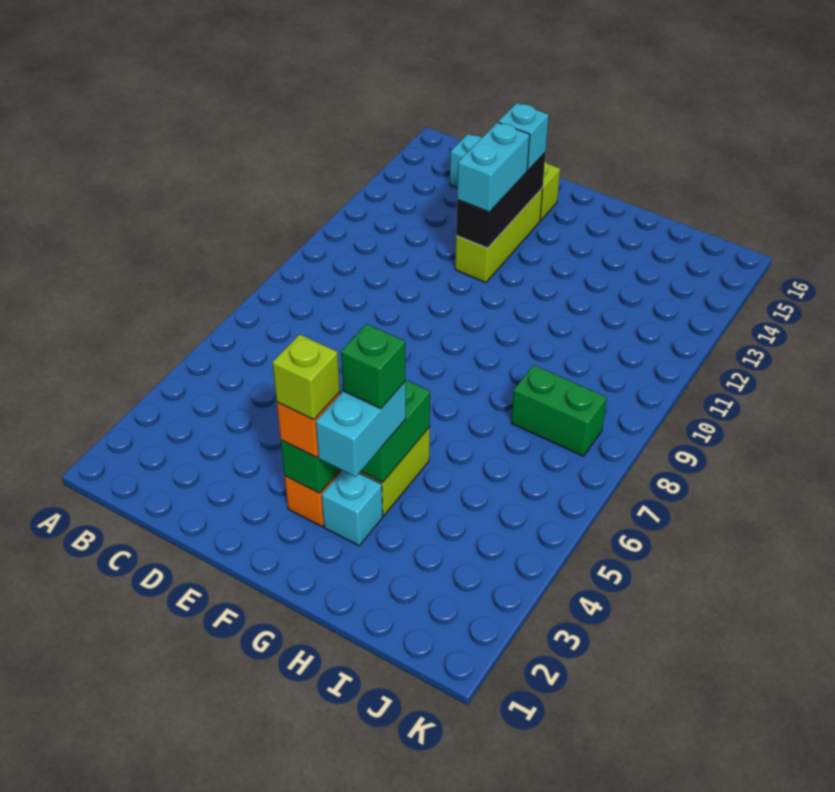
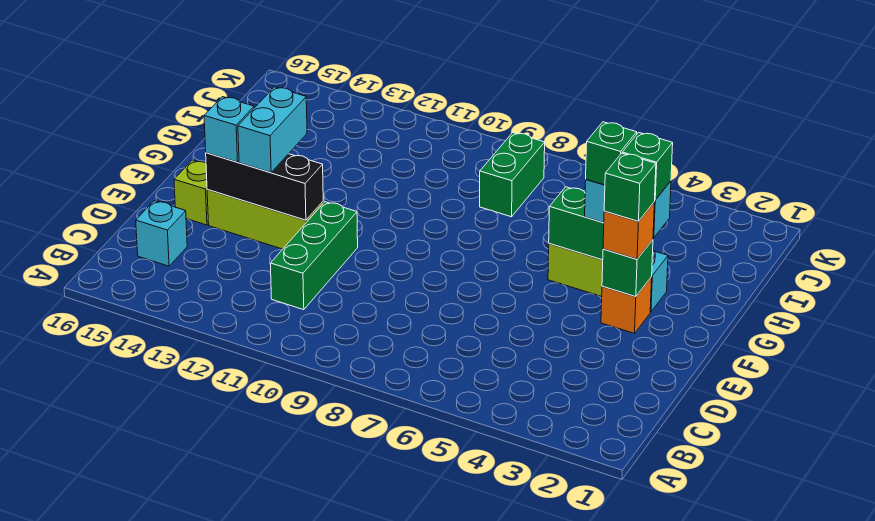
none -> green 1x3 brick [270,202,358,310]
cyan 1x2 brick [457,122,530,212] -> cyan 1x2 brick turned to [238,87,307,173]
lime 1x1 brick [272,334,340,420] -> green 1x1 brick [604,153,656,221]
none -> green 1x1 brick [622,132,673,200]

